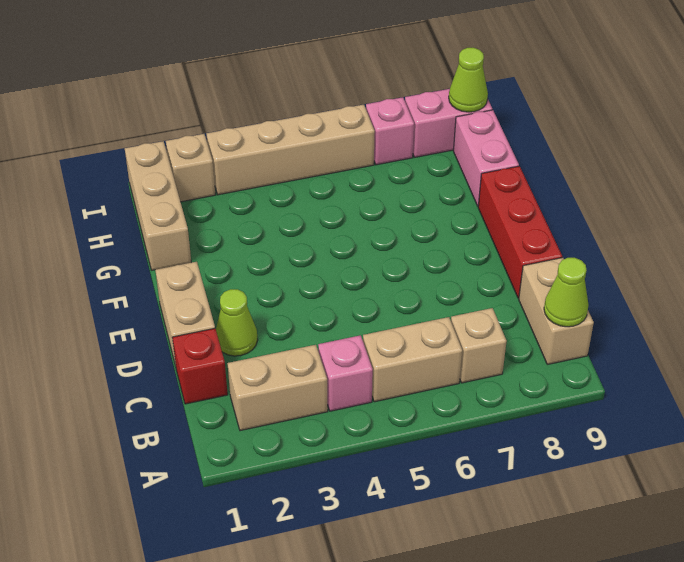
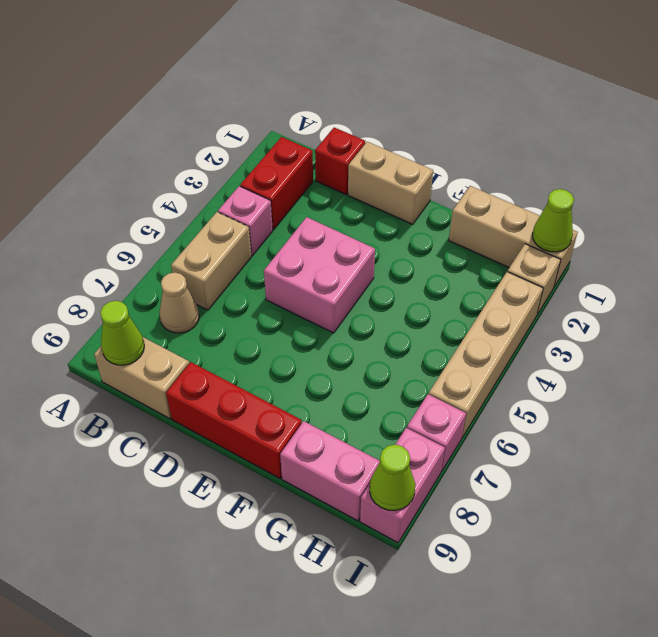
tan 1x2 brick [227,345,328,431] -> red 1x2 brick [240,137,313,230]
tan 1x1 brick [451,308,507,383] -> tan 1x1 cone [159,272,199,333]
lime 1x1 cone [216,289,258,356] -> lime 1x1 cone moved to [533,189,574,252]
none -> pink 2x2 brick [264,217,375,333]

